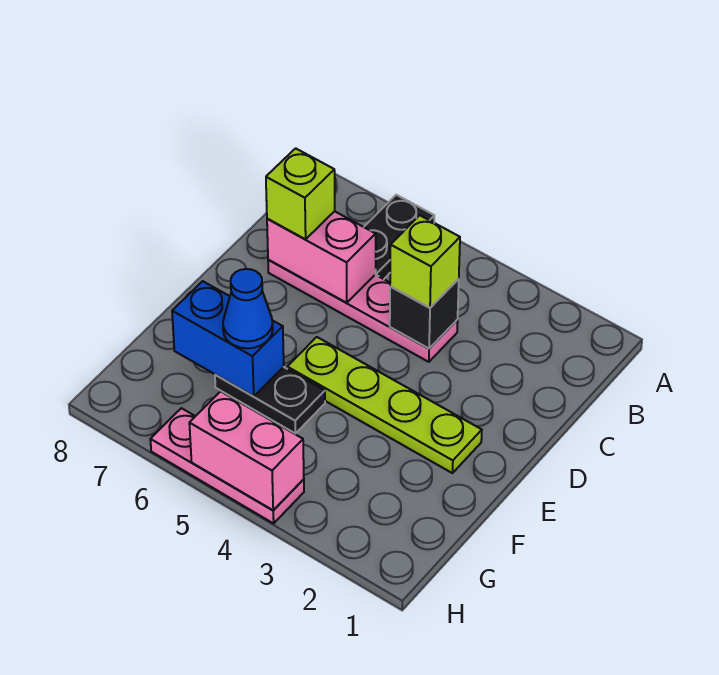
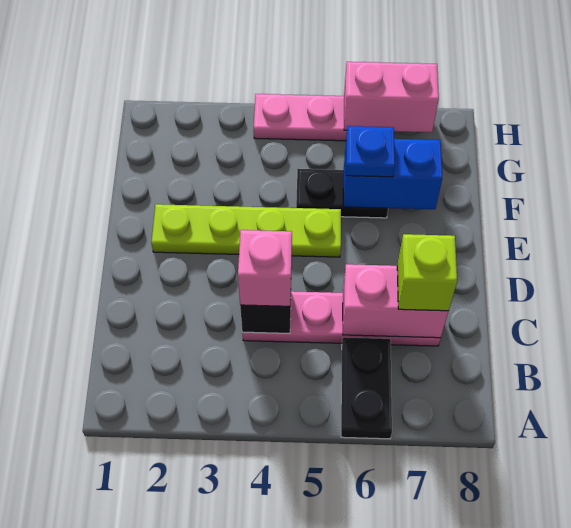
lime 1x1 brick [390,215,460,308] -> pink 1x1 brick [238,230,292,306]
blue 1x1 cone [223,269,273,348] -> blue 1x1 plate [346,126,395,177]
pink 1x2 brick [189,391,304,510] -> pink 1x2 brick moved to [344,62,439,132]

